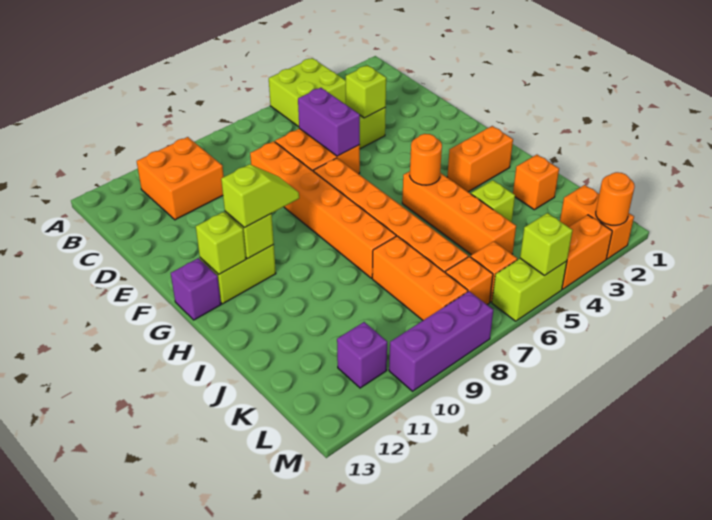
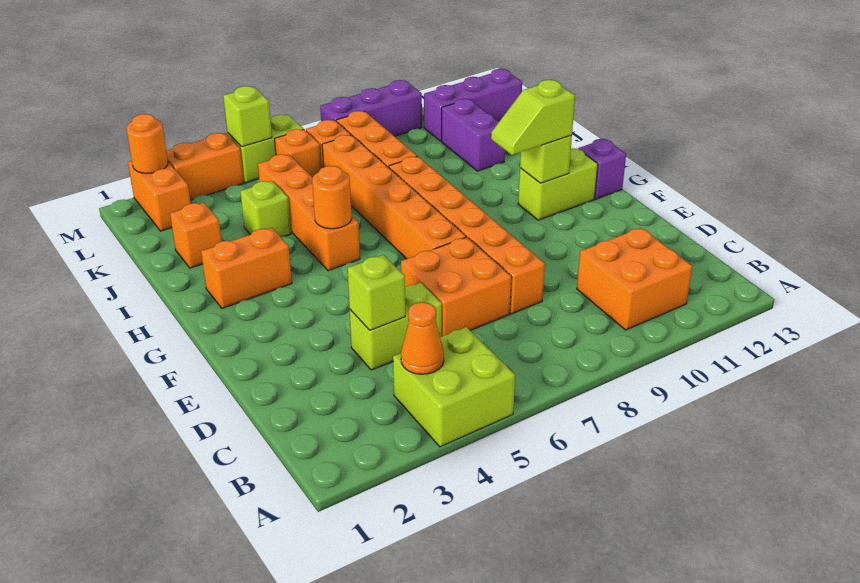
none -> orange 1x1 cone [401,302,444,374]
purple 1x2 brick [298,88,360,156] -> purple 1x2 brick moved to [442,99,505,171]
lime 1x1 brick [196,212,246,274] -> none
purple 1x1 brick [337,322,387,388] -> purple 1x3 brick [424,69,522,141]

